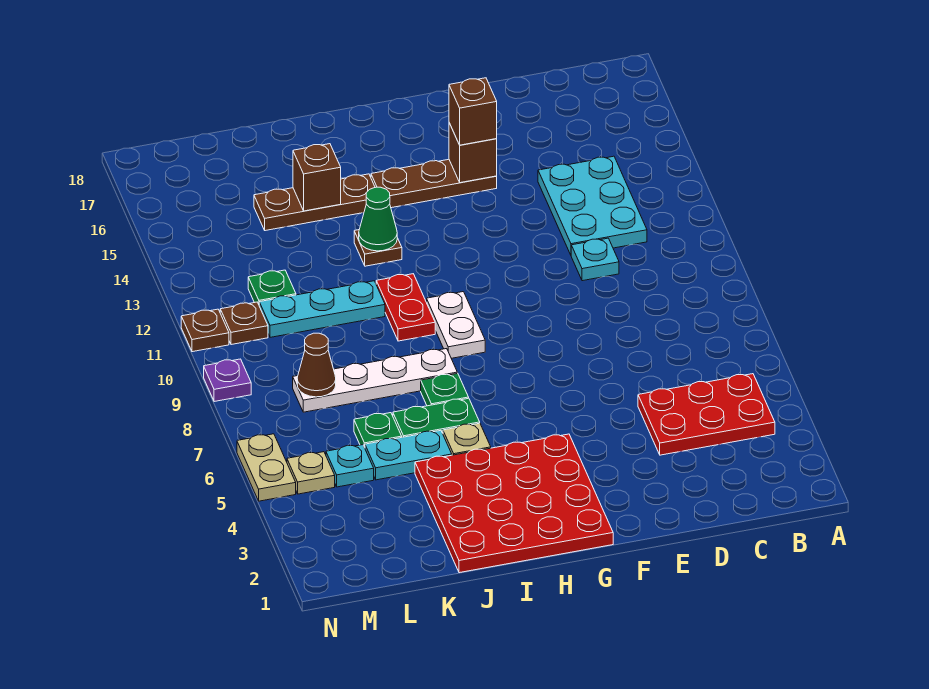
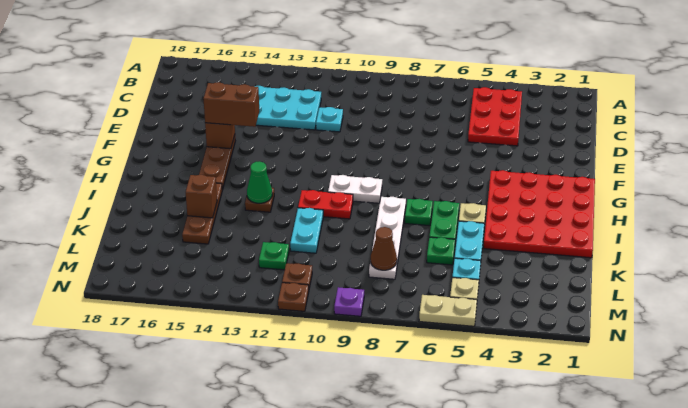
brown 1x1 brick [449,78,497,145] -> brown 1x2 brick [203,82,259,127]
cyan 1x3 plate [259,281,385,337] -> cyan 1x2 plate [290,208,323,253]

